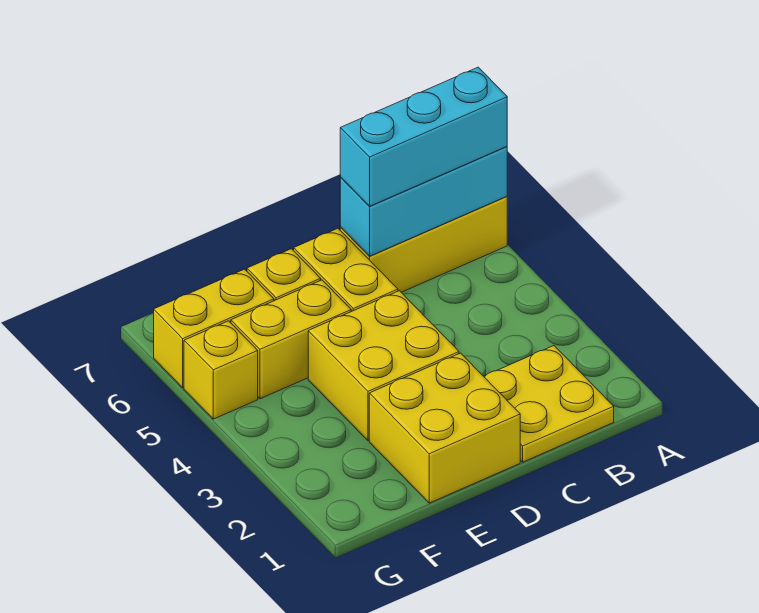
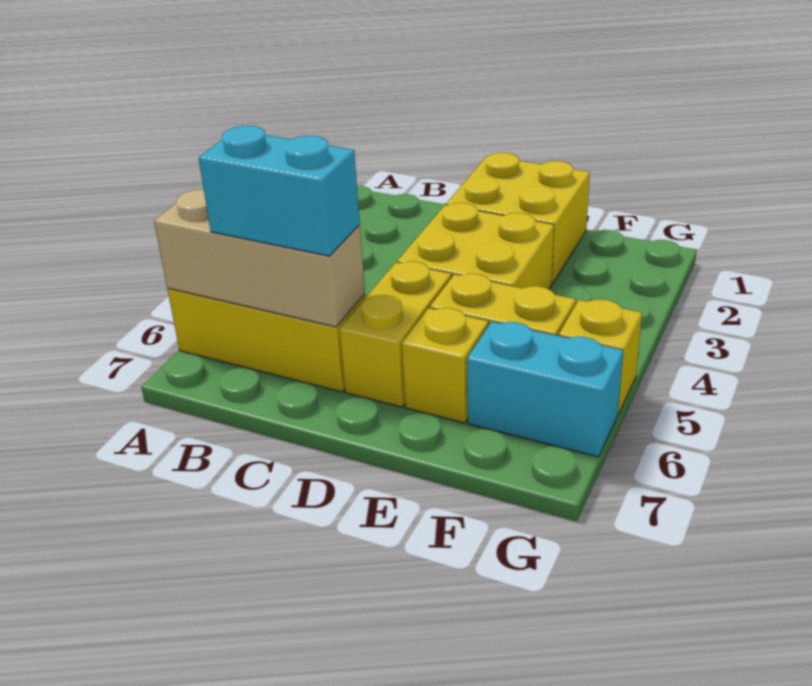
cyan 1x3 brick [340,147,507,256] -> tan 1x3 brick [154,190,365,327]
cyan 1x3 brick [340,67,507,206] -> cyan 1x2 brick [199,126,360,256]
yellow 2x2 plate [484,346,614,462] -> none
yellow 1x2 brick [154,269,274,388] -> cyan 1x2 brick [467,322,623,457]

